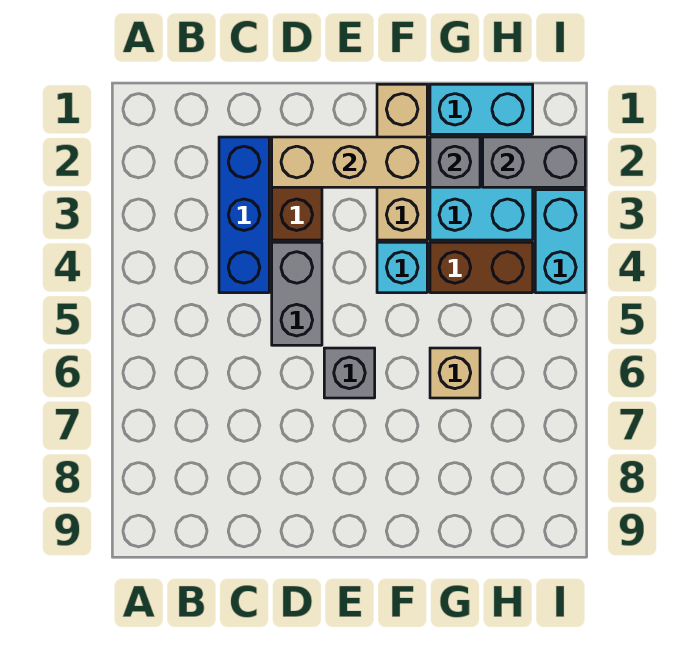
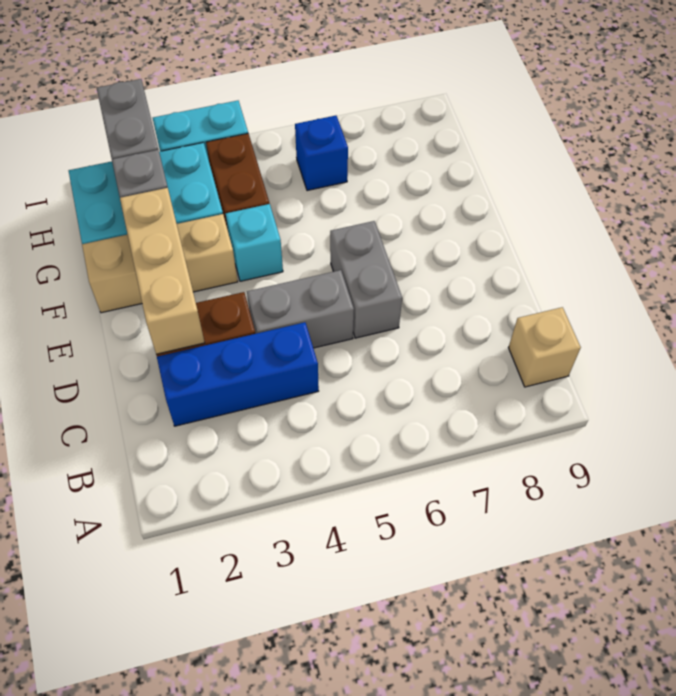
grey 1x1 brick [324,348,375,398] -> grey 1x2 brick [330,221,402,338]
tan 1x1 brick [430,348,480,398] -> tan 1x1 brick moved to [508,307,581,387]
none -> blue 1x1 brick [295,116,348,191]

